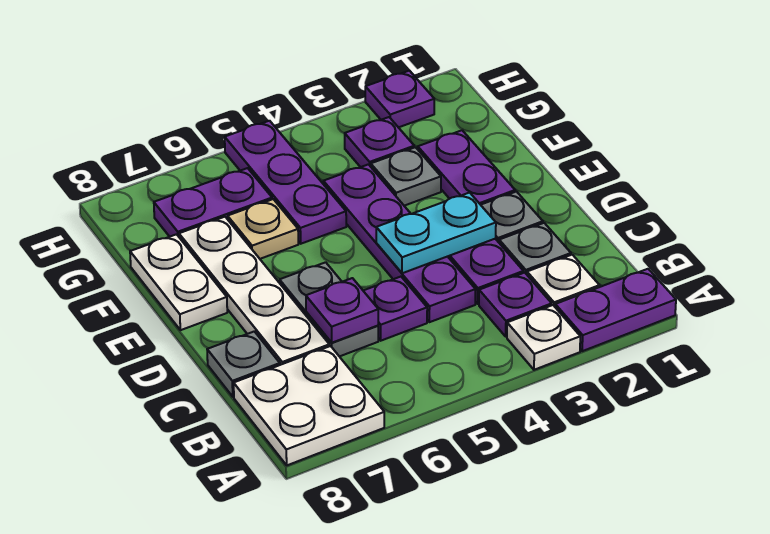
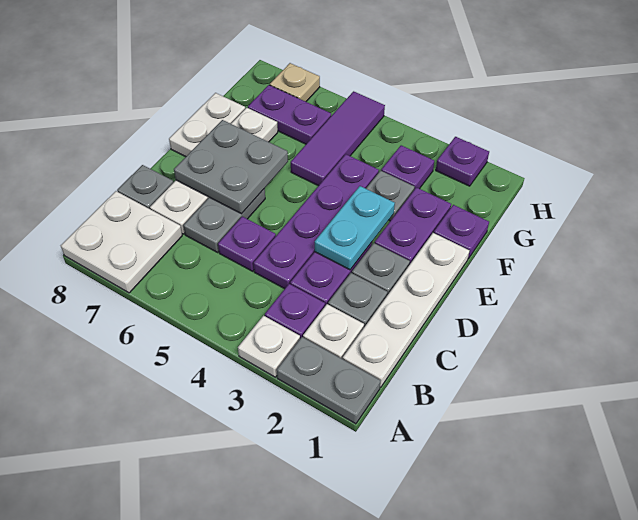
purple 1x2 plate [555,269,676,351] -> grey 1x2 plate [277,337,380,424]
none -> white 1x4 plate [343,233,469,387]
purple 1x1 plate [306,278,378,343] -> purple 1x1 plate moved to [434,205,489,259]
cyan 1x2 plate [376,193,496,273] -> cyan 1x2 plate turned to [315,186,395,270]
none -> grey 2x2 plate [174,120,288,214]
purple 1x3 plate [225,121,346,244] -> purple 1x3 tile [291,91,385,186]
tan 1x1 plate [228,199,298,259] -> tan 1x1 plate moved to [270,63,320,102]

